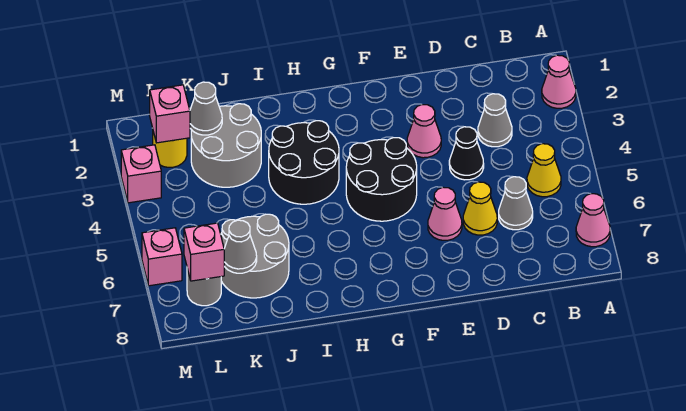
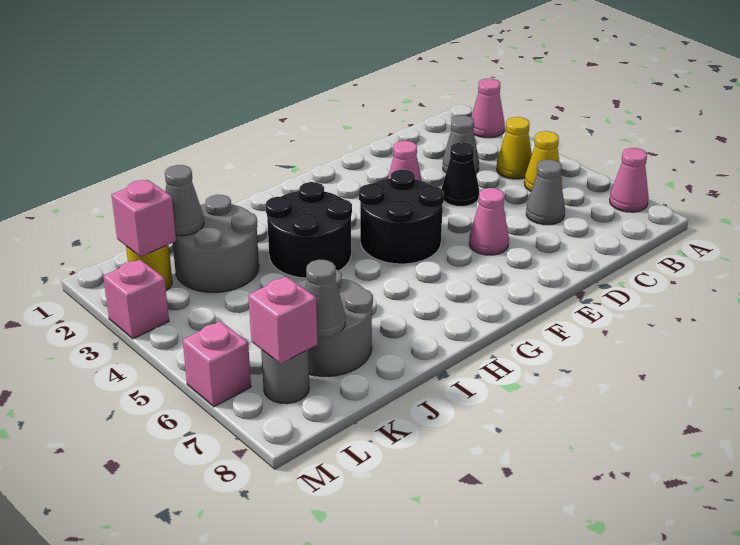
yellow 1x1 cone [463,182,497,235] -> yellow 1x1 cone moved to [497,117,532,179]

